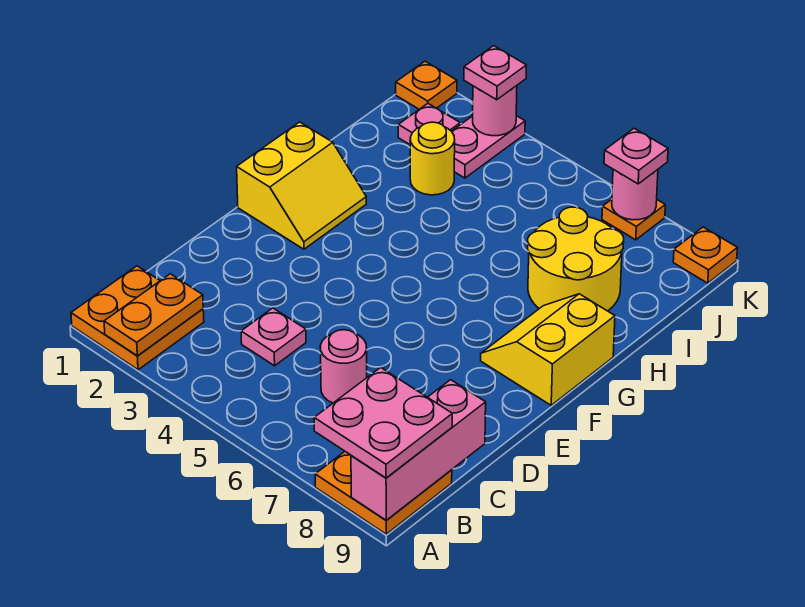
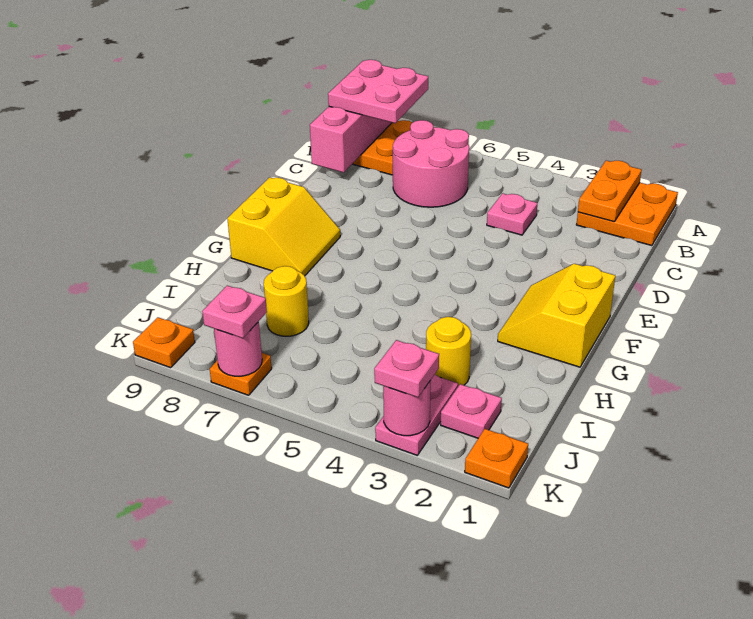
pink 1x1 round brick [320,330,367,403] -> pink 2x2 round brick [393,120,469,207]
yellow 2x2 round brick [528,207,624,311] -> yellow 1x1 round brick [264,266,309,336]

